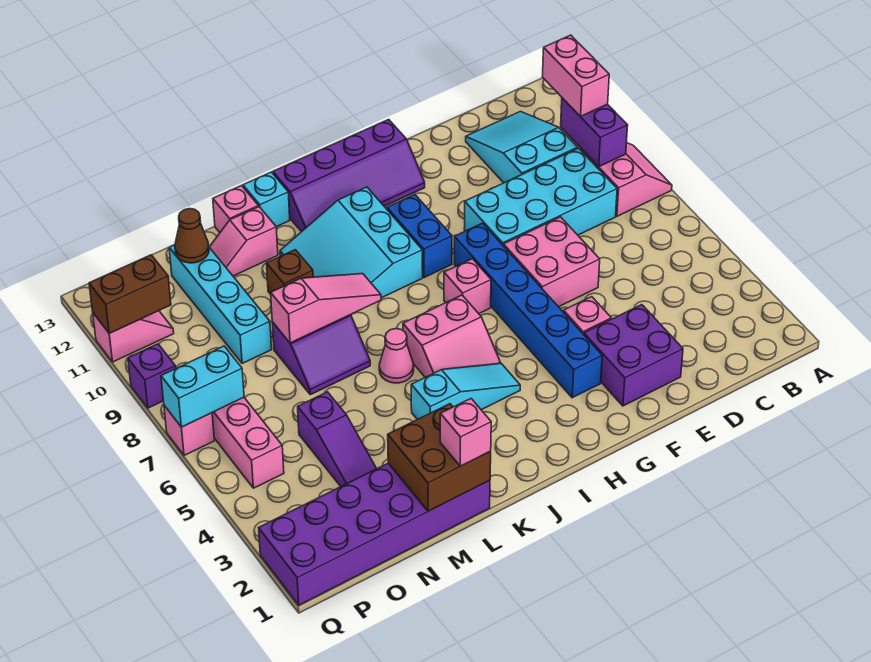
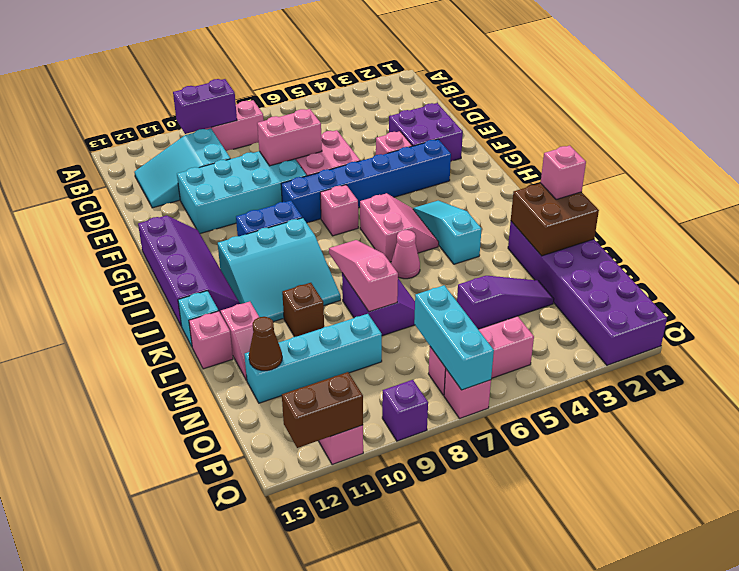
pink 1x2 brick [542,35,609,117] -> pink 1x2 brick moved to [257,109,322,166]
cyan 2x4 brick [464,148,617,245] -> cyan 2x4 brick turned to [177,151,307,234]
cyan 1x2 brick [161,346,244,427] -> cyan 1x3 brick [414,285,494,390]
brown 1x2 brick [89,255,171,333] -> brown 1x2 brick turned to [282,372,363,448]

